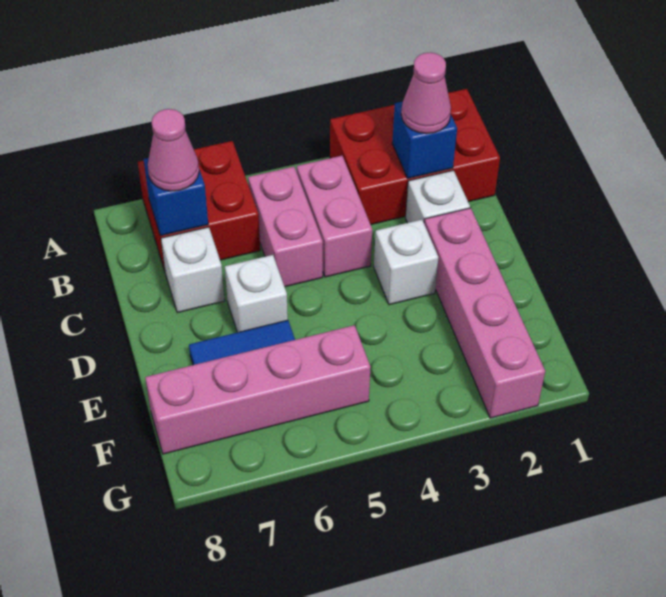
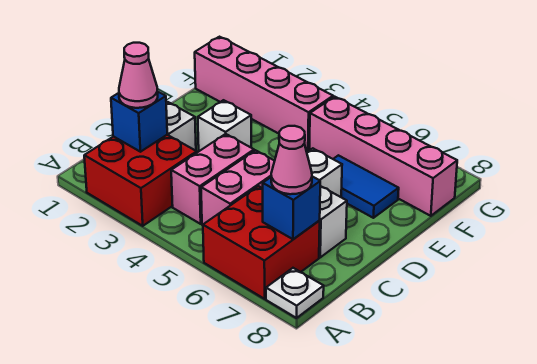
red 2x3 brick [330,89,500,225] -> red 2x2 brick [84,135,197,226]
none -> white 1x1 plate [266,268,324,318]
pink 1x4 brick [424,208,545,418] -> pink 1x4 brick turned to [195,37,333,149]

